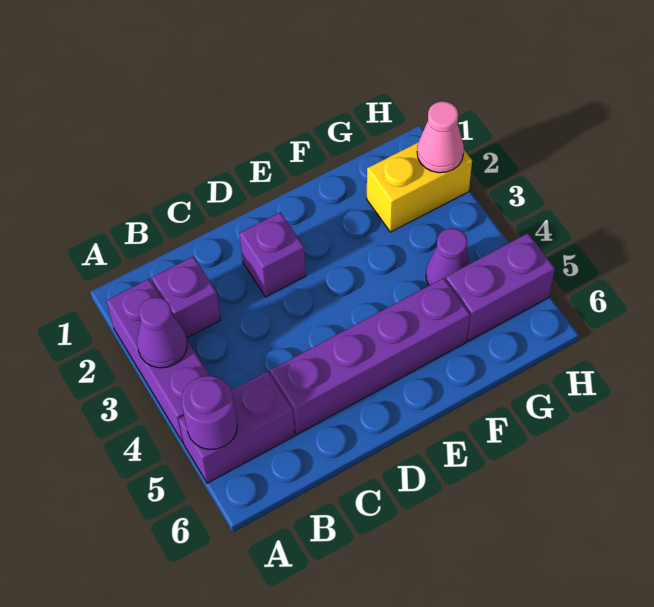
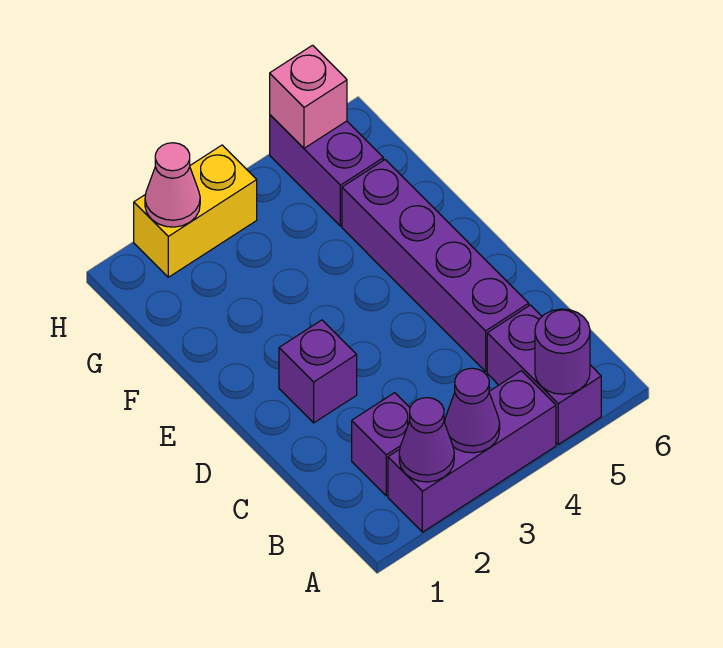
yellow 1x2 brick [367,142,472,232] -> yellow 1x2 brick turned to [134,145,257,277]
purple 1x1 cone [426,228,471,285] -> purple 1x1 cone moved to [399,398,454,482]
none -> pink 1x1 brick [270,45,347,148]

